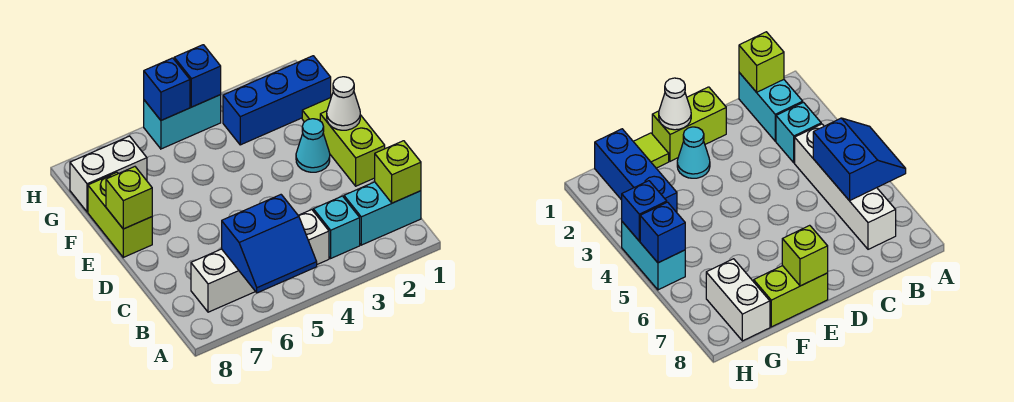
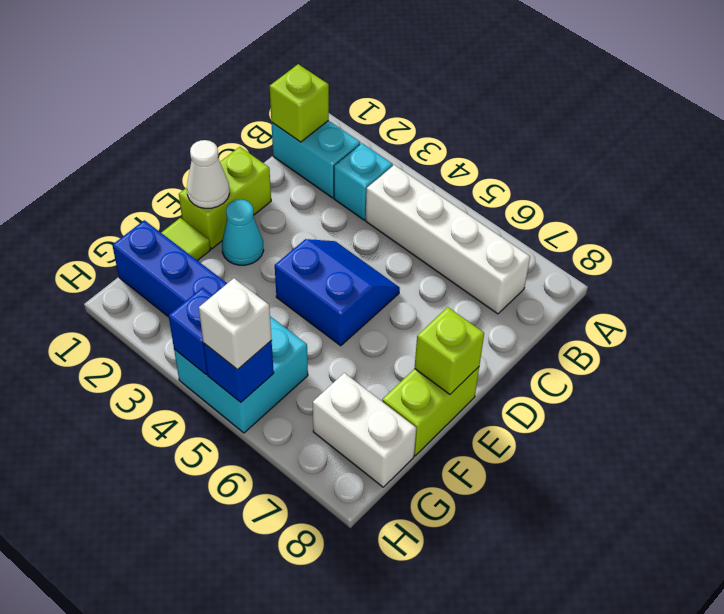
blue 2x2 slope [222,195,317,293] -> blue 2x2 slope moved to [275,239,400,346]
cyan 1x2 brick [144,95,221,149] -> cyan 2x2 brick [174,316,308,433]
none -> white 1x1 brick [199,278,272,370]

